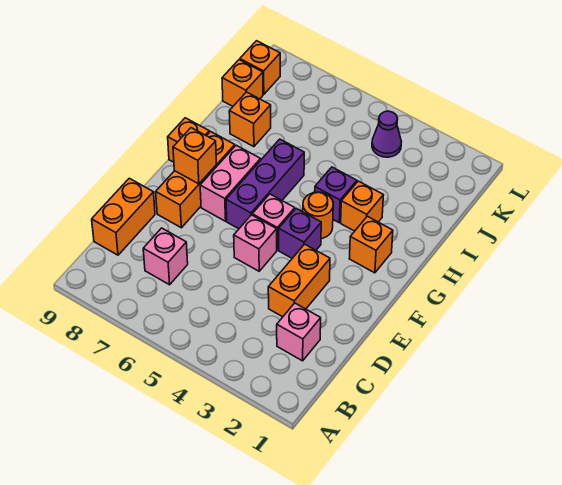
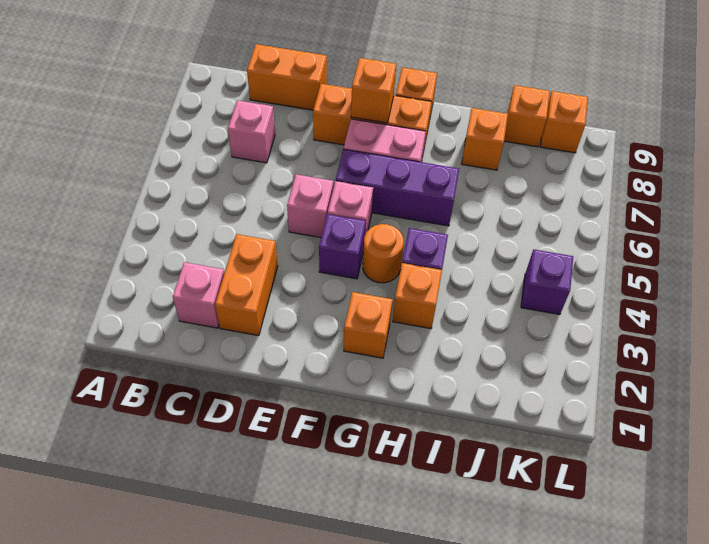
orange 1x2 brick [268,244,330,317] -> orange 1x2 brick turned to [215,234,278,336]
purple 1x1 cone [372,111,401,157] -> purple 1x1 brick [521,250,573,315]

